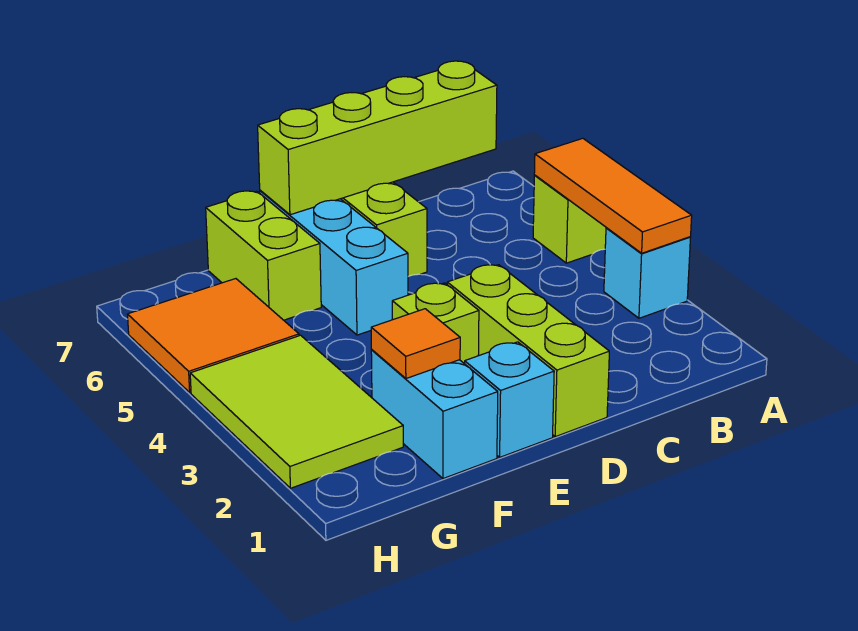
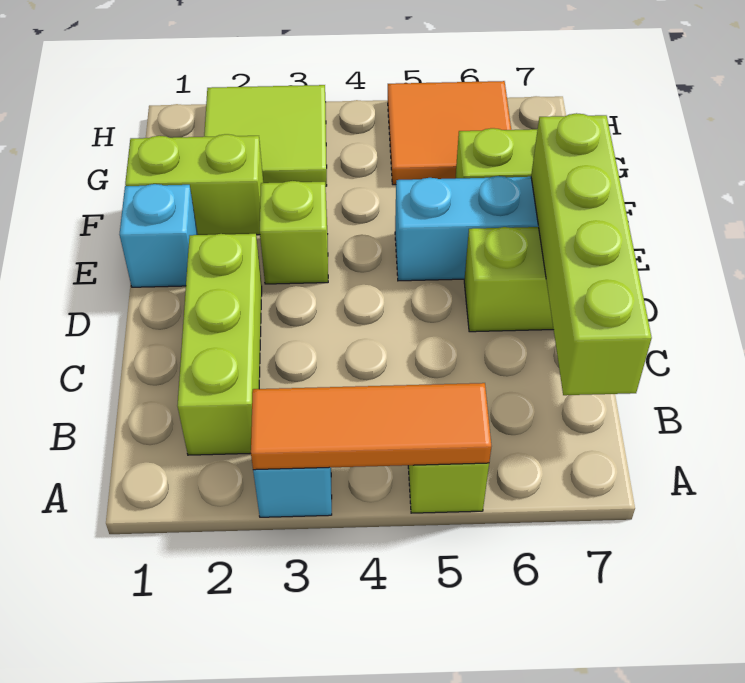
lime 1x3 brick [447,265,609,437] -> lime 1x3 brick turned to [177,234,262,455]
cyan 1x2 brick [371,350,498,479] -> lime 1x2 brick [125,134,263,235]
orange 1x1 tile [371,309,460,378] -> none
lime 2x3 tile [190,335,403,488] -> lime 2x2 tile [204,85,327,186]

